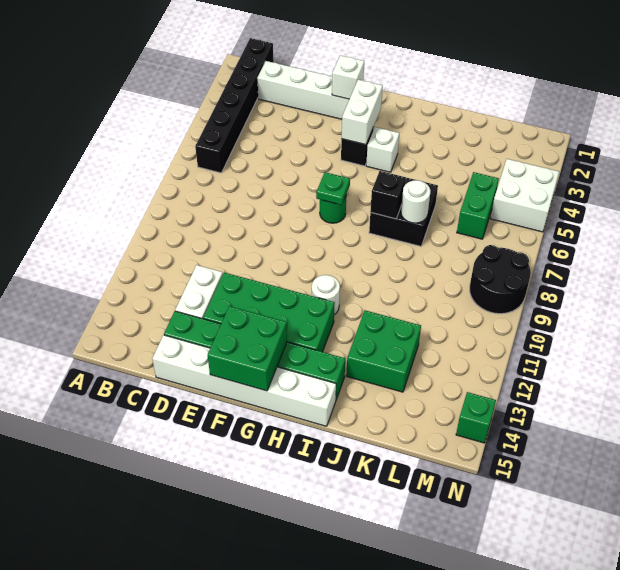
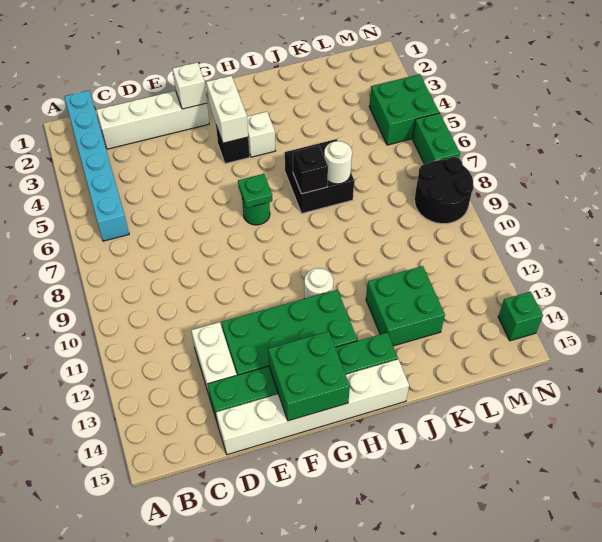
black 1x6 brick [195,38,274,173] -> cyan 1x6 brick [64,90,129,241]
green 1x2 brick [457,172,499,239] -> green 1x2 brick moved to [413,113,460,164]
white 2x2 brick [490,159,559,232] -> green 2x2 brick [369,74,439,145]

